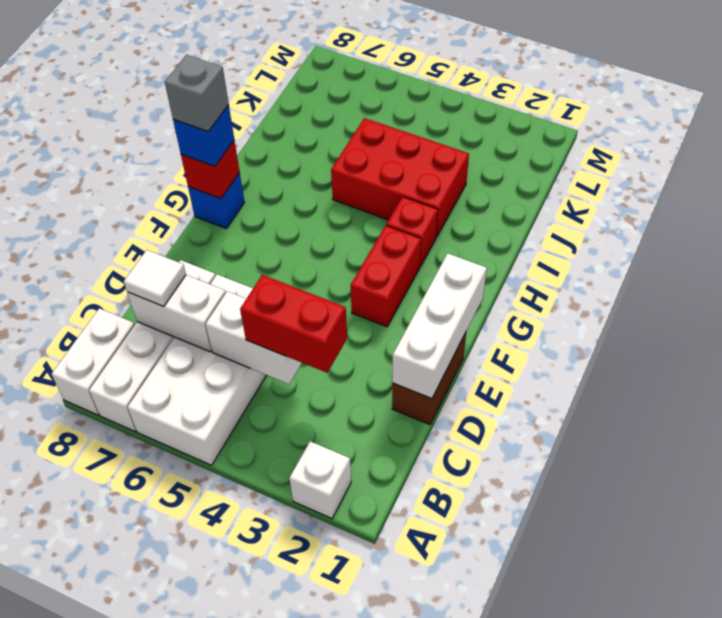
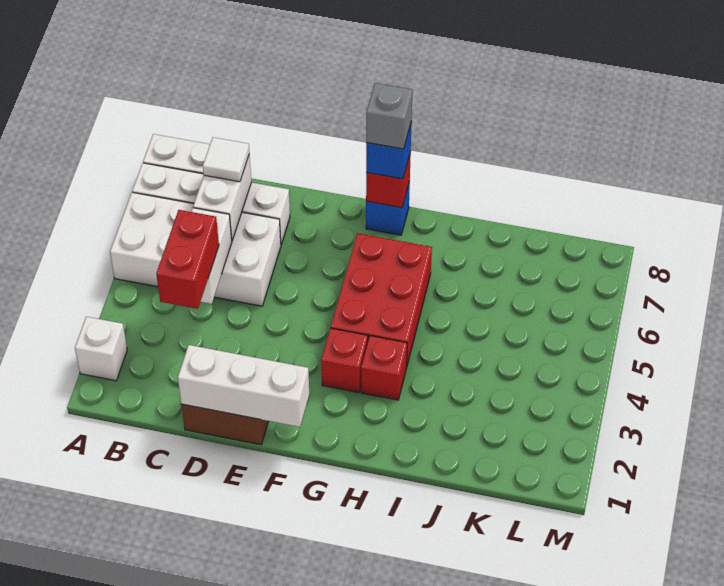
red 1x2 brick [350,226,421,327] -> red 1x1 brick [321,328,368,393]
red 2x3 brick [331,118,469,237] -> red 2x3 brick moved to [331,233,432,365]

